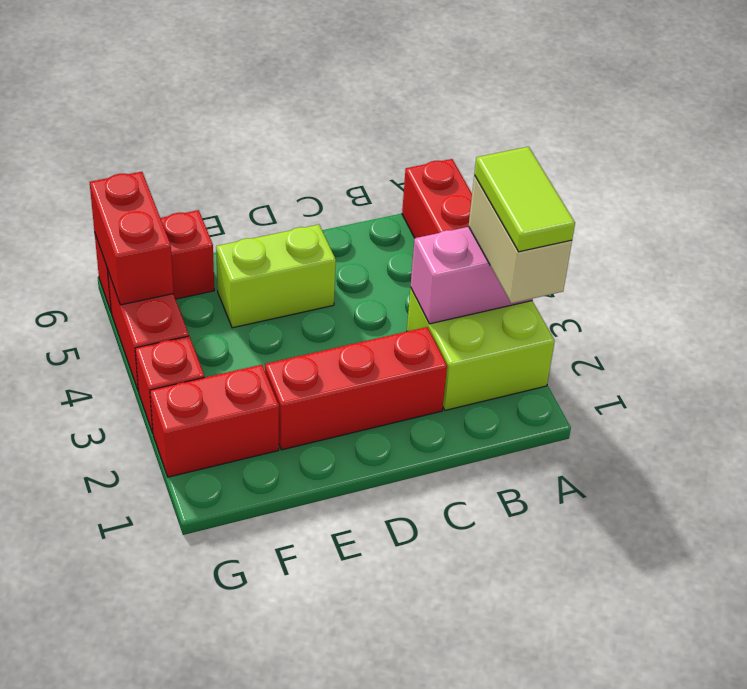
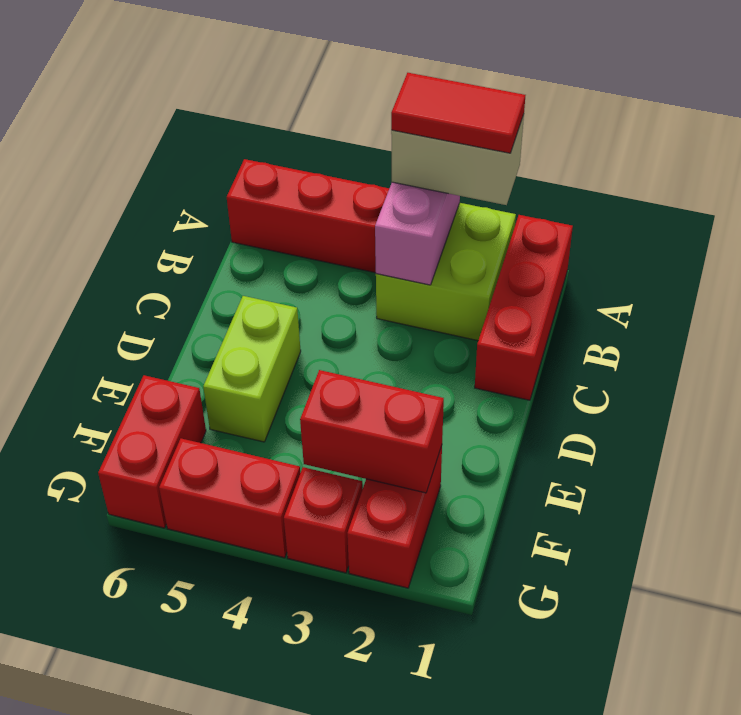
lime 1x2 tile [474,147,575,252] -> red 1x2 tile [391,73,525,153]
red 1x3 brick [265,327,447,450] -> red 1x3 brick moved to [475,215,573,400]
red 1x2 brick [90,172,173,305] -> red 1x2 brick moved to [300,370,444,493]

